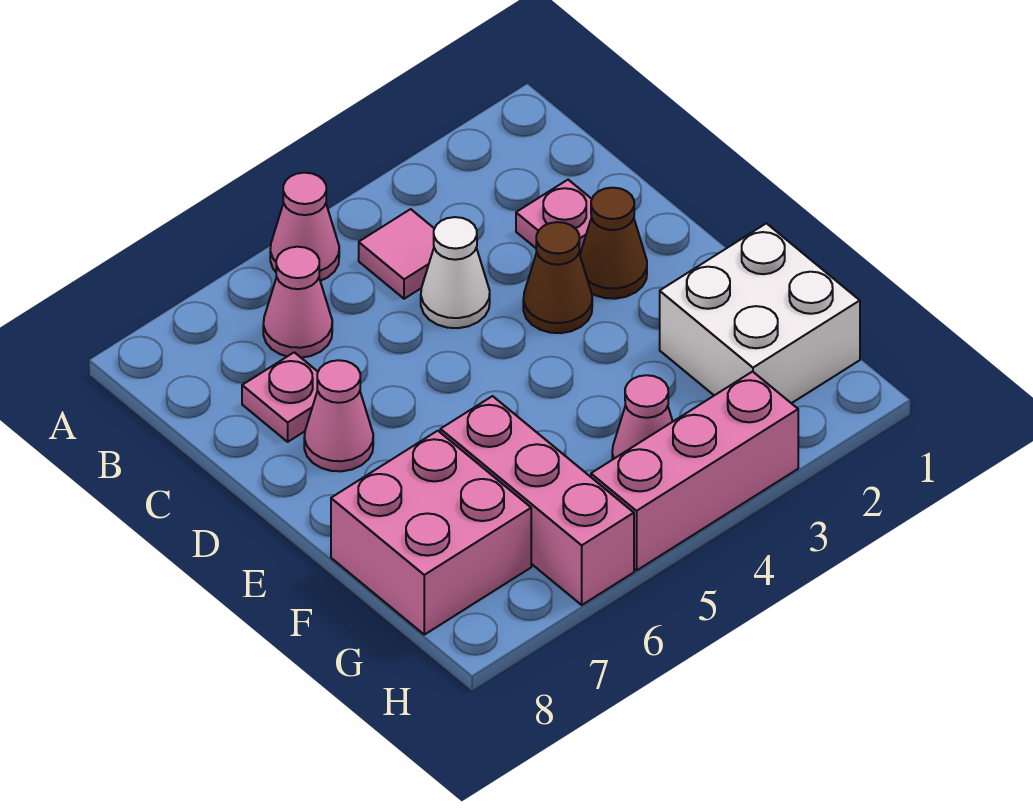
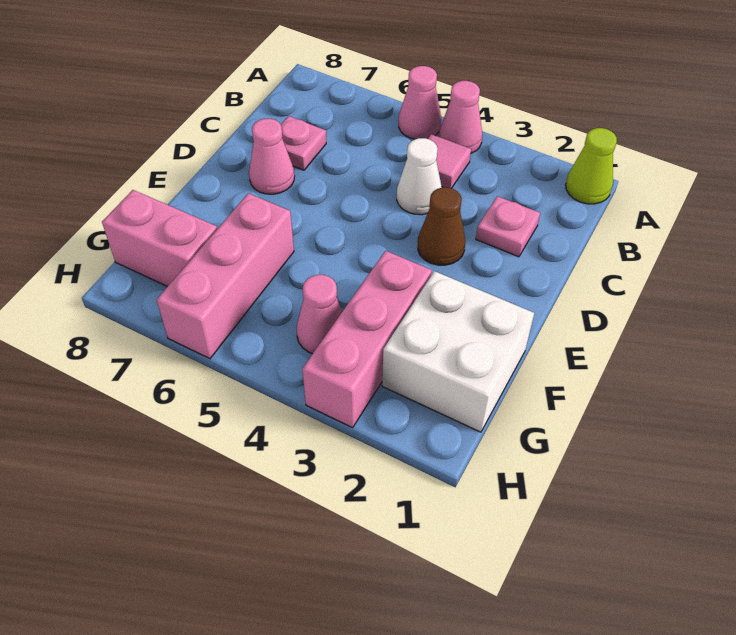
none -> lime 1x1 cone [566,128,617,204]
pink 1x1 cone [263,247,332,358] -> pink 1x1 cone moved to [439,81,482,153]
brown 1x1 cone [580,188,647,299] -> none
pink 2x2 brick [331,431,531,635] -> pink 1x2 brick [102,190,217,287]
pink 1x3 brick [591,372,798,571] -> pink 1x3 brick turned to [302,251,432,428]

